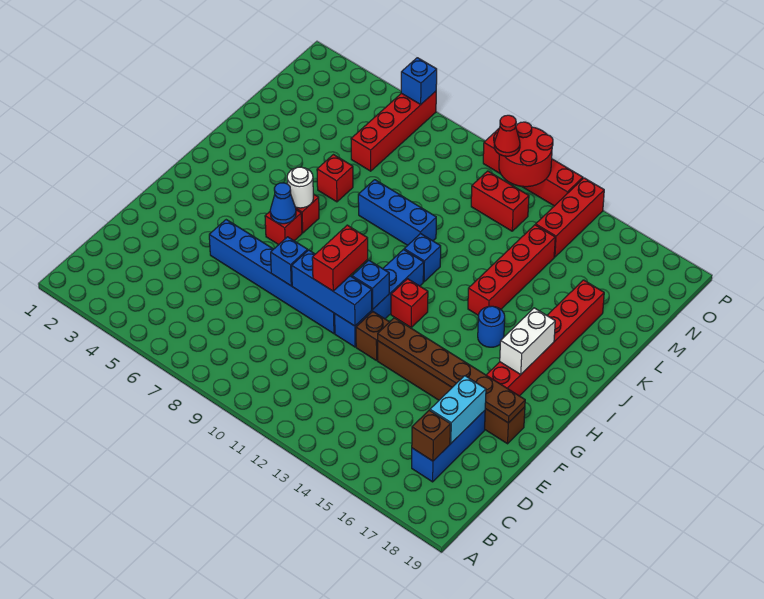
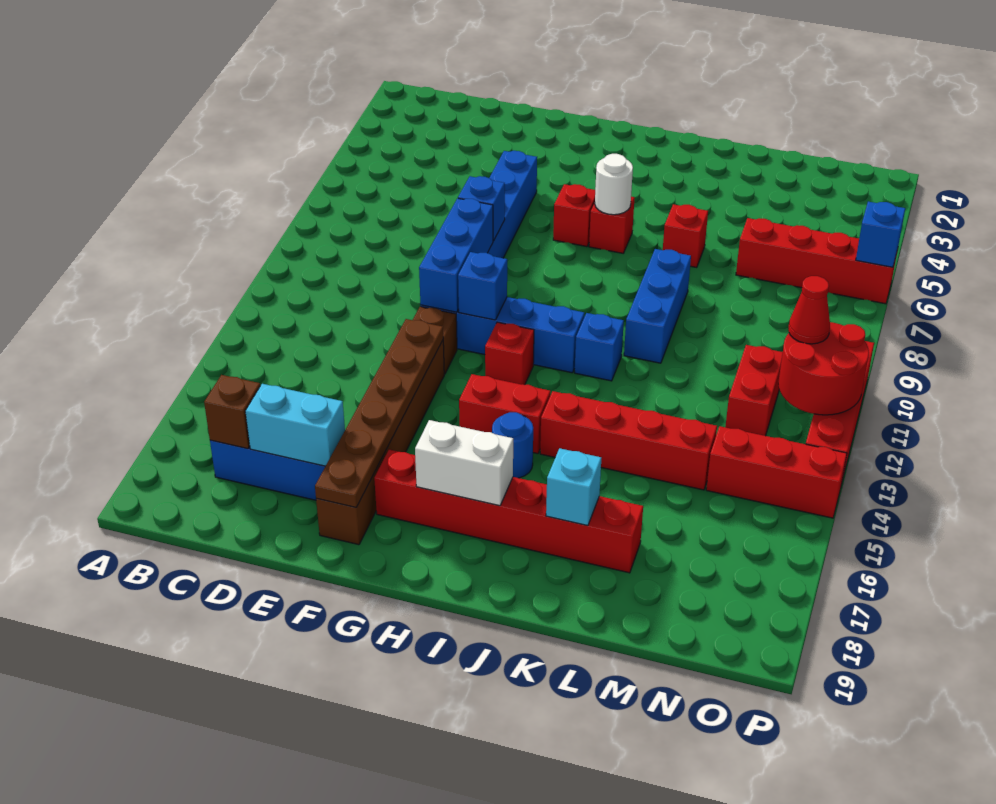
red 1x2 brick [312,225,368,291] -> red 1x2 brick moved to [459,374,550,454]
blue 1x1 cone [270,183,296,224] -> none
none -> cyan 1x1 brick [546,448,601,526]

